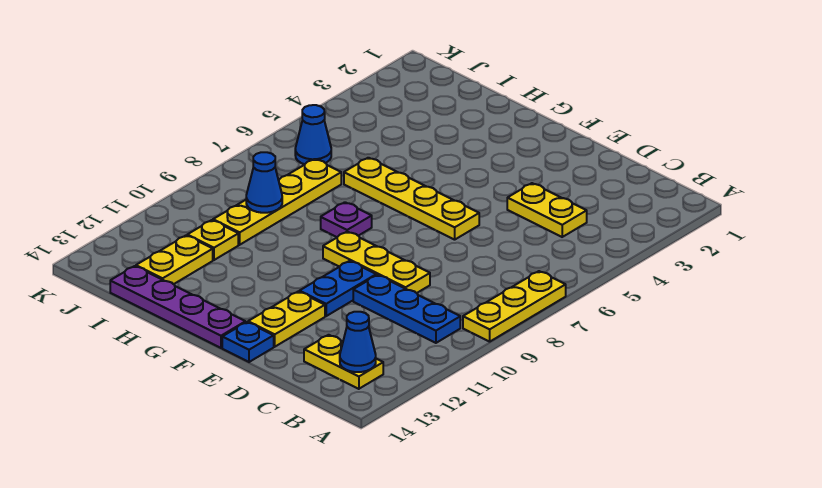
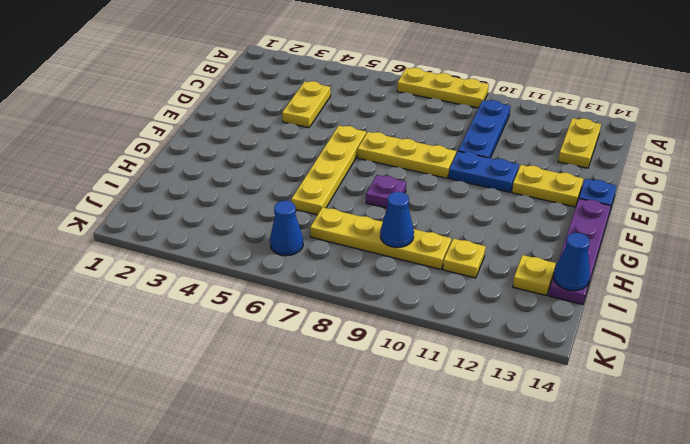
blue 1x1 cone [340,312,376,372] -> blue 1x1 cone moved to [554,233,590,291]
yellow 1x3 plate [323,232,430,293] -> yellow 1x3 plate turned to [357,132,456,178]
yellow 1x2 plate [136,235,213,284] -> yellow 1x1 plate [513,255,556,296]

